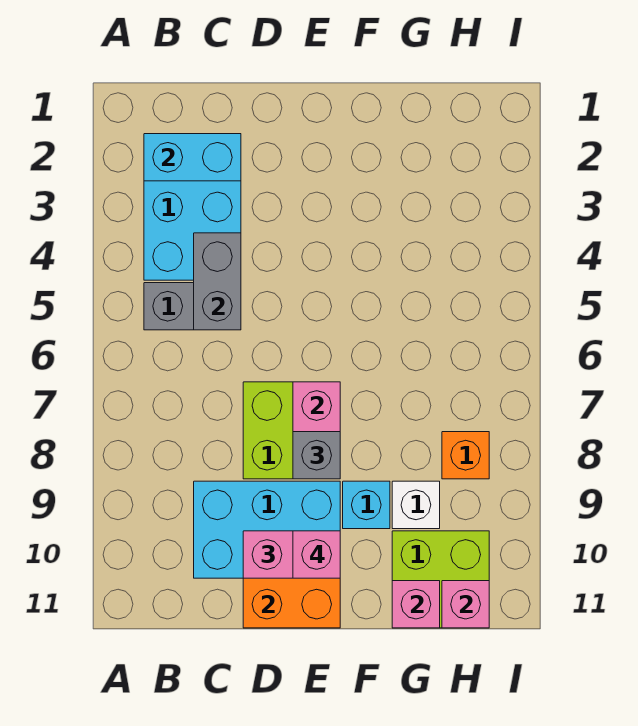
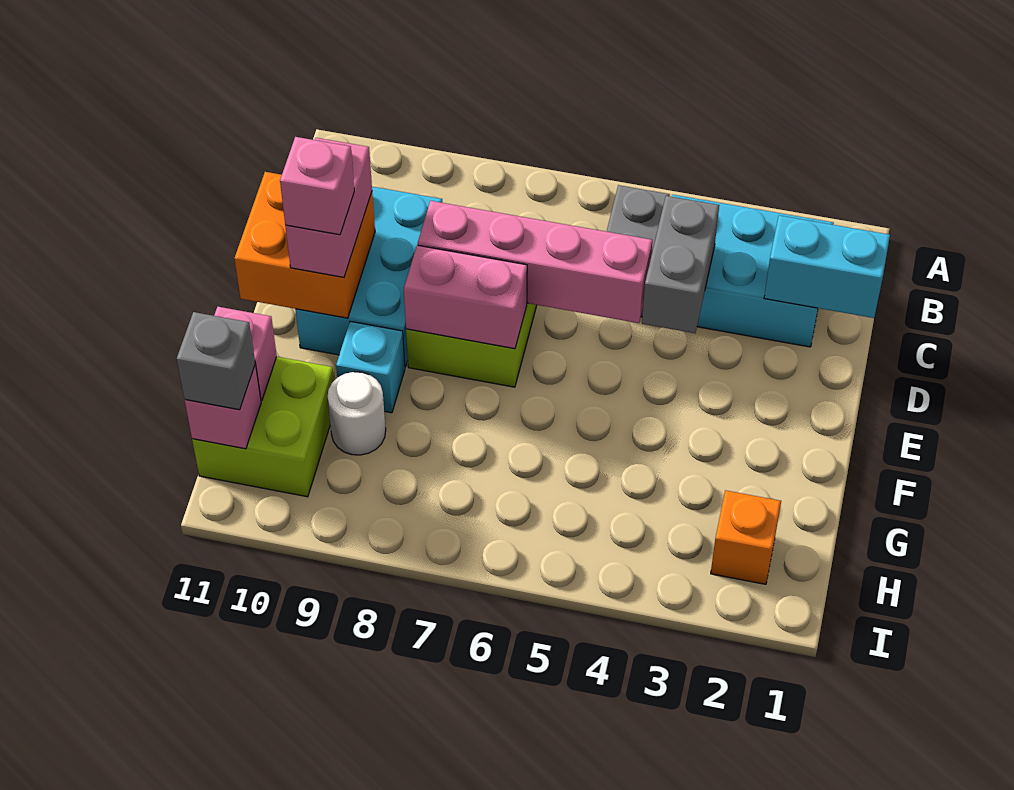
cyan 1x2 brick [144,134,241,181] -> cyan 1x2 brick turned to [764,215,890,318]
grey 1x2 brick [194,233,241,330] -> grey 1x2 brick turned to [642,196,719,333]
none -> pink 1x4 brick [418,201,652,323]
grey 1x1 brick [293,432,340,479] -> grey 1x1 brick moved to [177,312,255,410]
white 1x1 brick [392,481,440,529] -> white 1x1 round brick [328,372,386,455]
orange 1x1 brick [442,432,489,479] -> orange 1x1 brick moved to [711,490,781,584]

